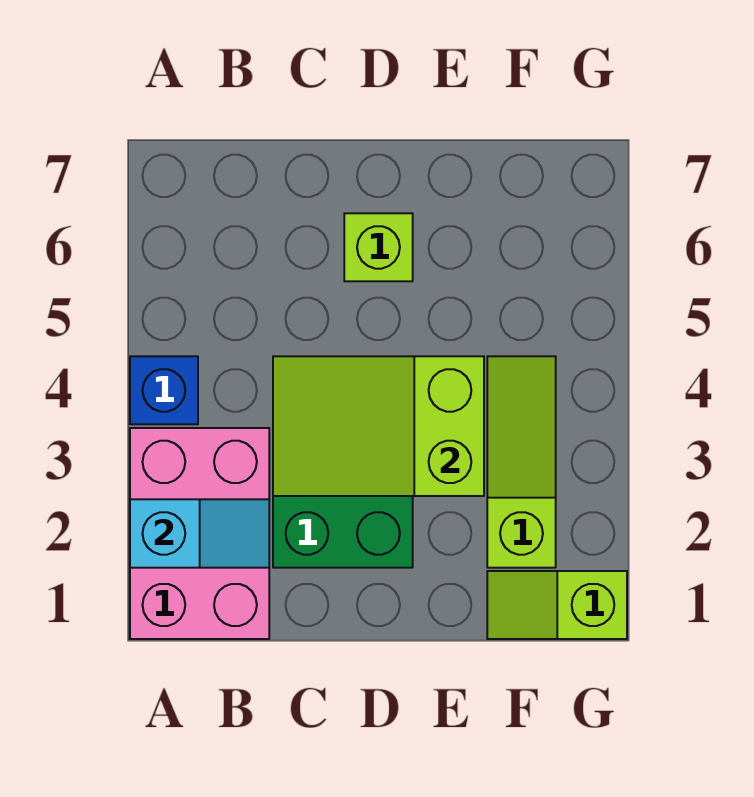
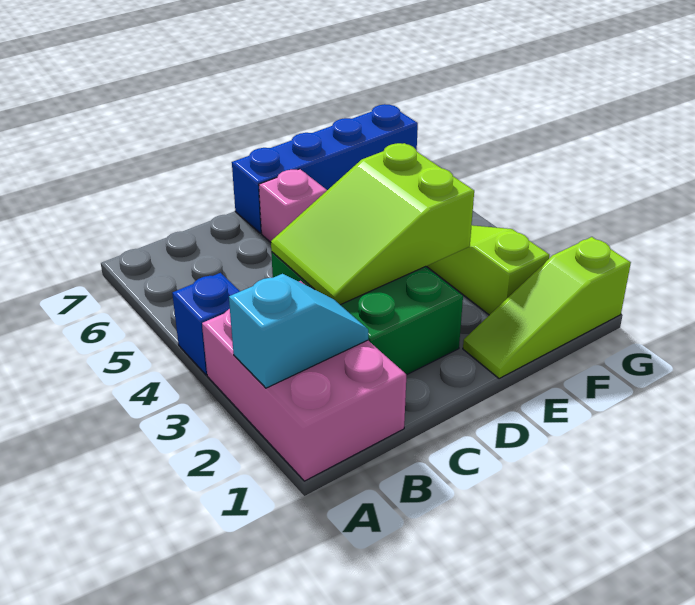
lime 1x1 brick [344,213,413,281] -> pink 1x1 brick [259,169,327,242]
none -> blue 1x4 brick [232,104,418,233]
lime 1x2 slope [487,571,627,639] -> lime 1x3 slope [463,237,631,379]

